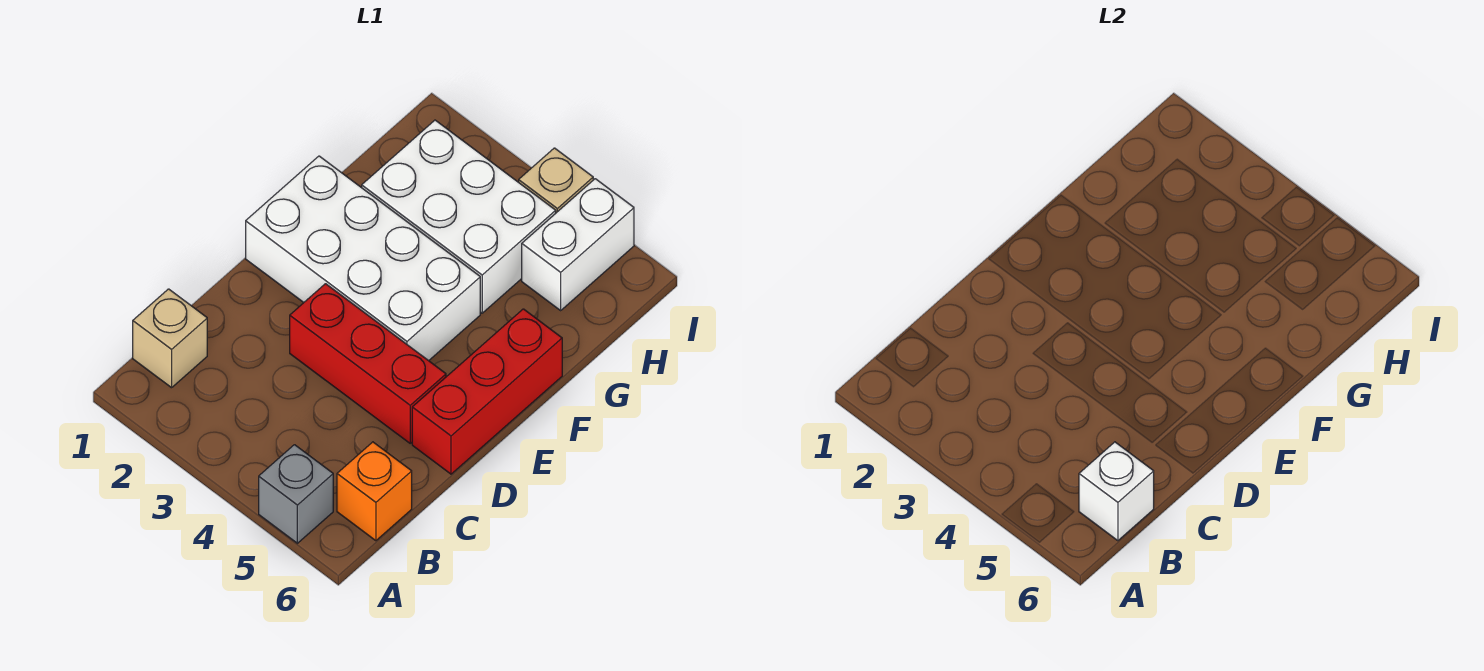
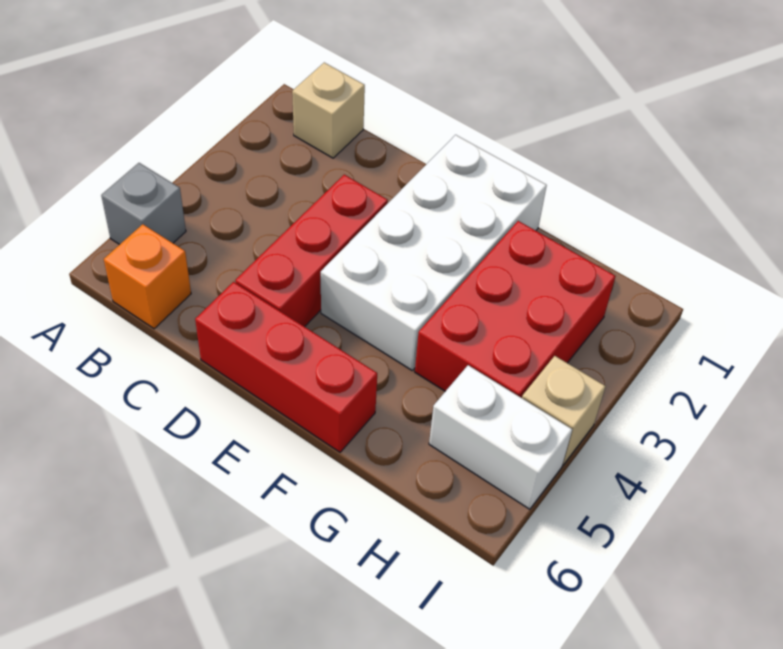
white 1x1 brick [1079,442,1154,541] -> none
white 2x3 brick [362,120,556,313] -> red 2x3 brick [415,221,615,398]

